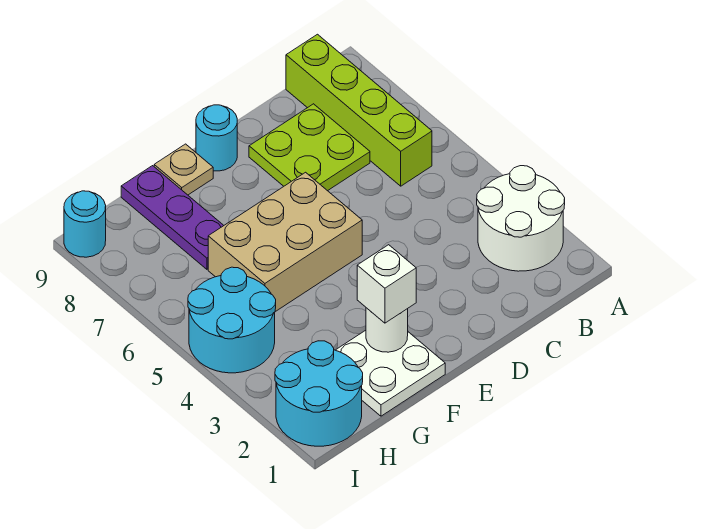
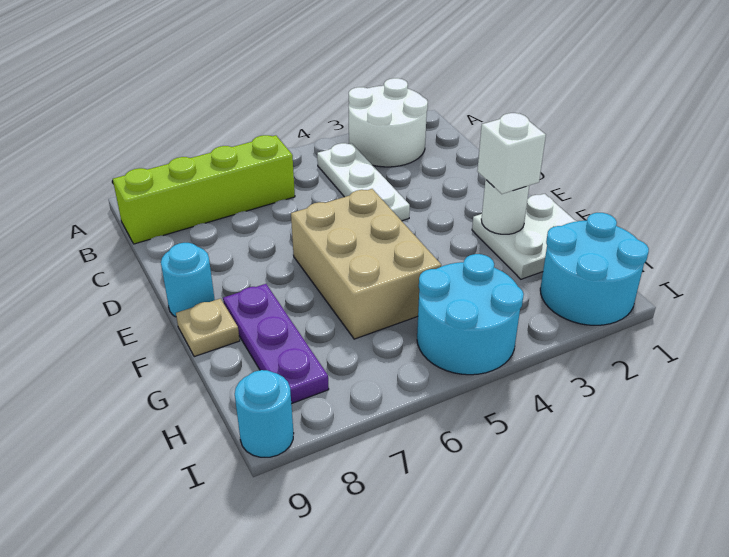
none -> white 1x3 plate [317,143,410,221]
lime 2x2 plate [249,104,370,191] -> none
purple 1x3 plate [121,166,224,269] -> purple 1x3 plate turned to [223,284,329,404]

